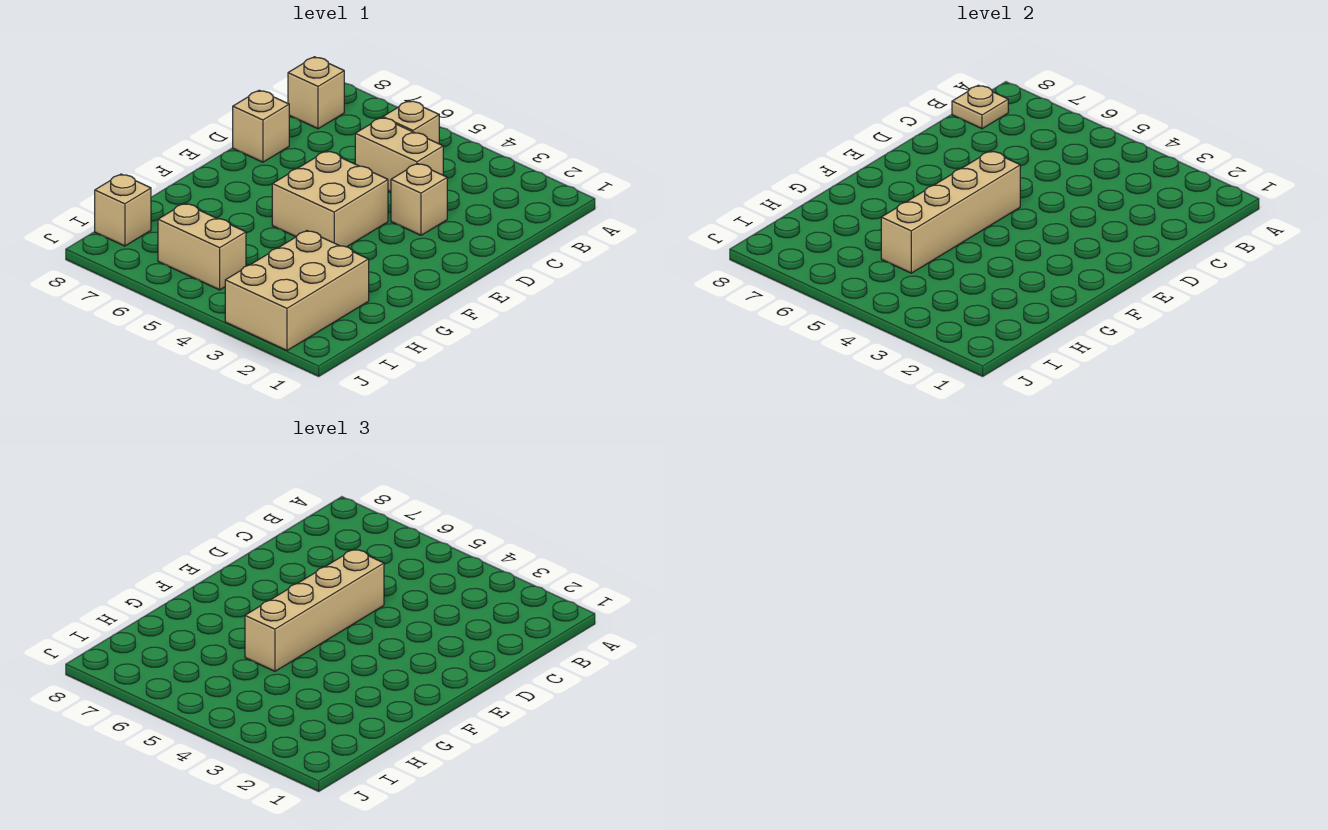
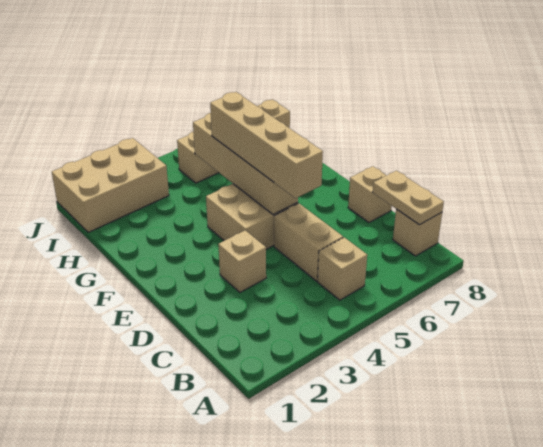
tan 1x1 plate [952,85,1008,129] -> tan 1x2 plate [373,171,444,225]
tan 1x2 brick [355,117,443,192] -> tan 1x2 brick turned to [274,203,343,281]
tan 2x3 brick [225,231,369,351] -> tan 2x3 brick turned to [52,138,169,232]

